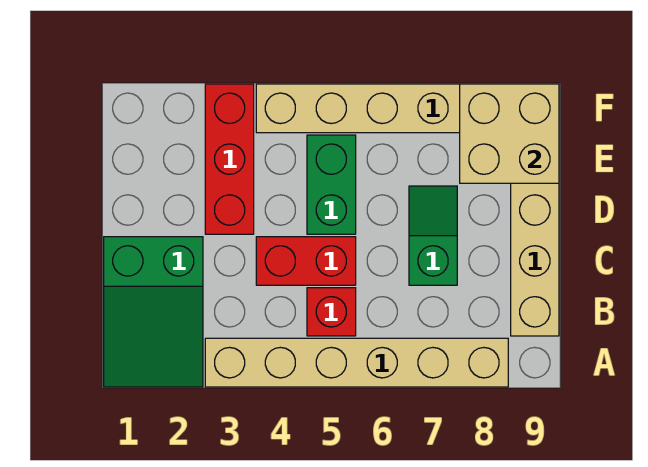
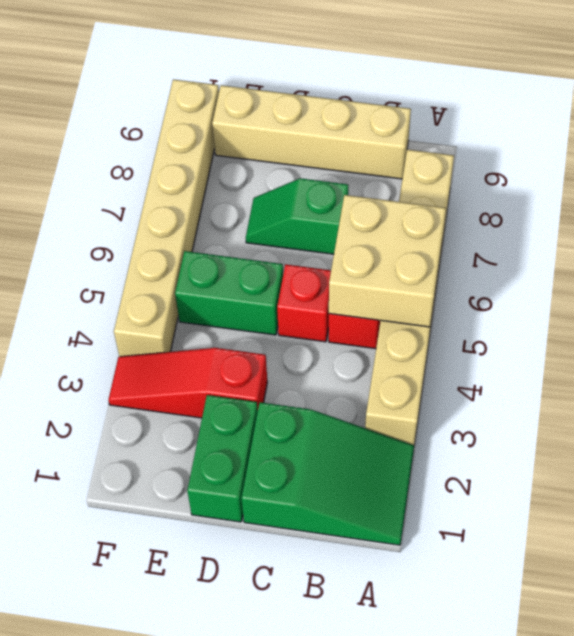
red 1x2 brick [256,237,356,285] -> red 1x1 brick [277,264,331,342]
none -> green 1x2 brick [187,395,258,522]
red 1x3 brick [205,84,254,234] -> red 1x3 slope [108,348,267,418]
tan 2x2 brick [460,84,559,183] -> tan 2x2 brick moved to [329,195,446,327]

